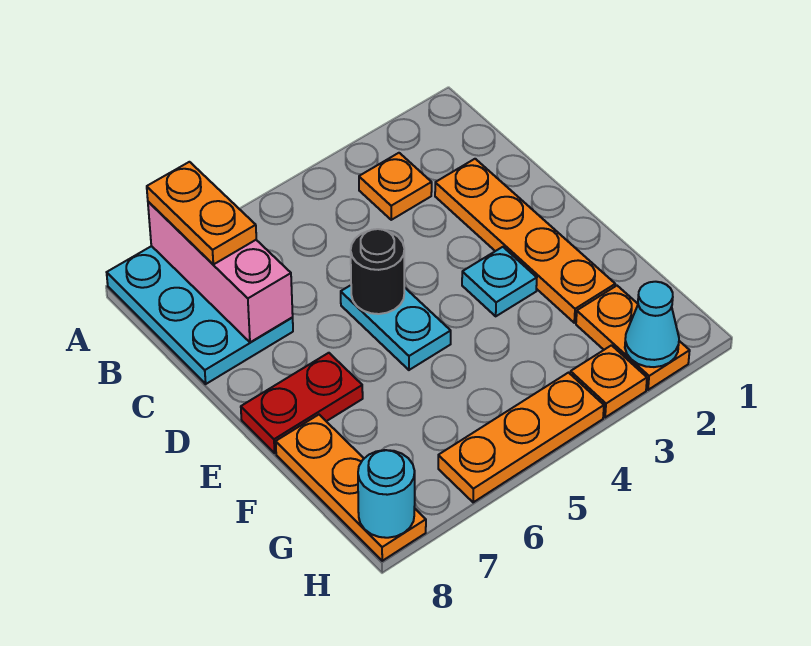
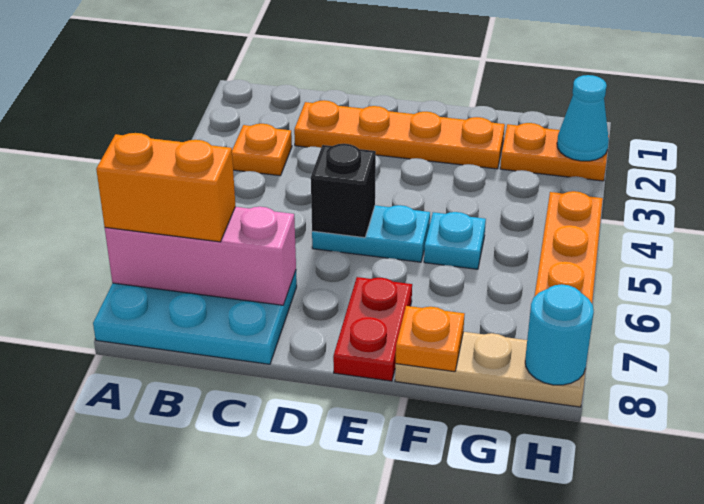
orange 1x2 plate [147,162,256,264] -> orange 1x2 brick [96,133,236,242]
black 1x1 round brick [351,229,404,314] -> black 1x1 brick [311,144,376,238]
cyan 1x1 plate [462,247,537,316] -> cyan 1x1 plate moved to [424,212,486,269]
orange 1x3 plate [276,415,426,561] -> tan 1x3 plate [395,332,585,407]
orange 1x1 plate [570,345,647,418] -> orange 1x1 plate moved to [396,306,465,372]

